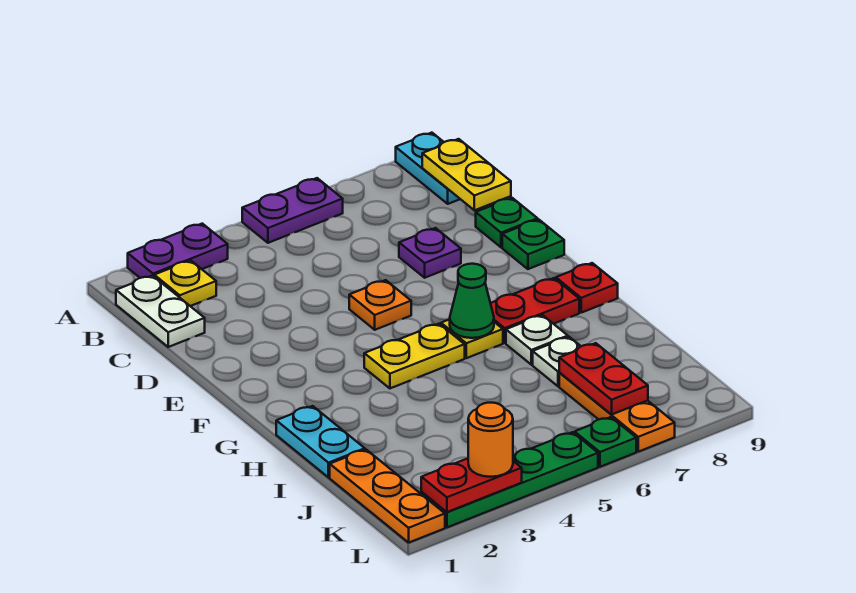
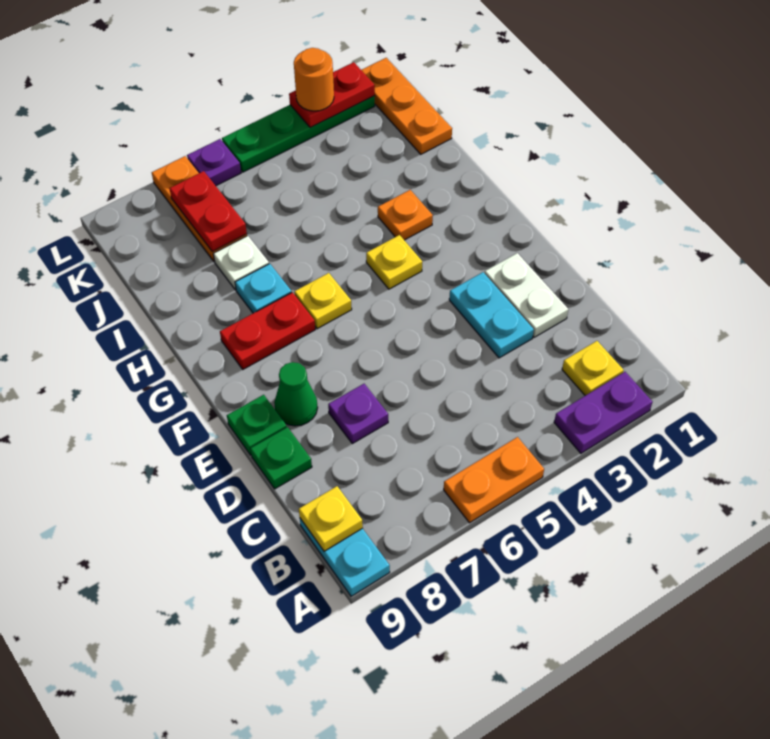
purple 1x2 plate [242,178,343,243] -> orange 1x2 plate [444,437,544,523]
white 1x2 plate [116,276,205,347] -> white 1x2 plate moved to [485,253,568,337]
yellow 1x2 plate [422,139,511,210] -> yellow 1x1 plate [299,486,363,551]
orange 1x1 plate [349,280,411,330] -> orange 1x1 plate moved to [378,190,433,240]
yellow 1x2 plate [364,324,465,388] -> yellow 1x1 plate [366,235,422,289]
green 1x1 cone [450,264,494,338] -> green 1x1 cone moved to [274,362,318,426]
red 1x1 plate [556,263,618,313] -> none
cyan 1x2 plate [276,406,365,477] -> cyan 1x2 plate moved to [449,272,534,358]
white 1x1 plate [506,315,568,365] -> cyan 1x1 plate [235,264,292,313]
green 1x1 plate [575,417,636,467] -> purple 1x1 plate [187,139,241,186]

